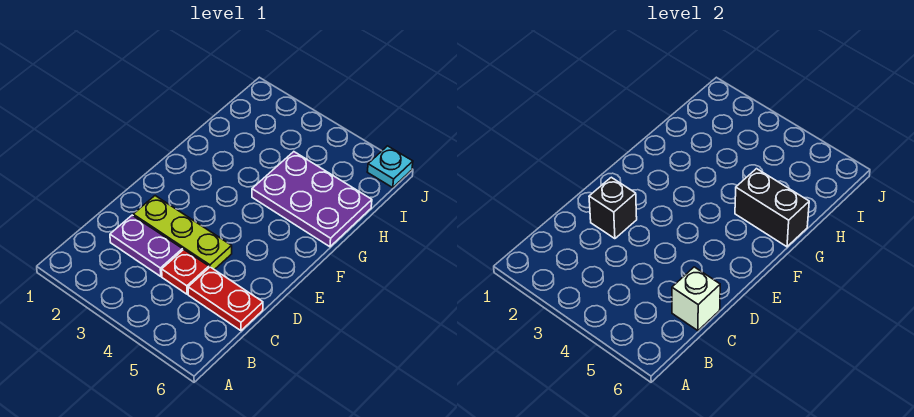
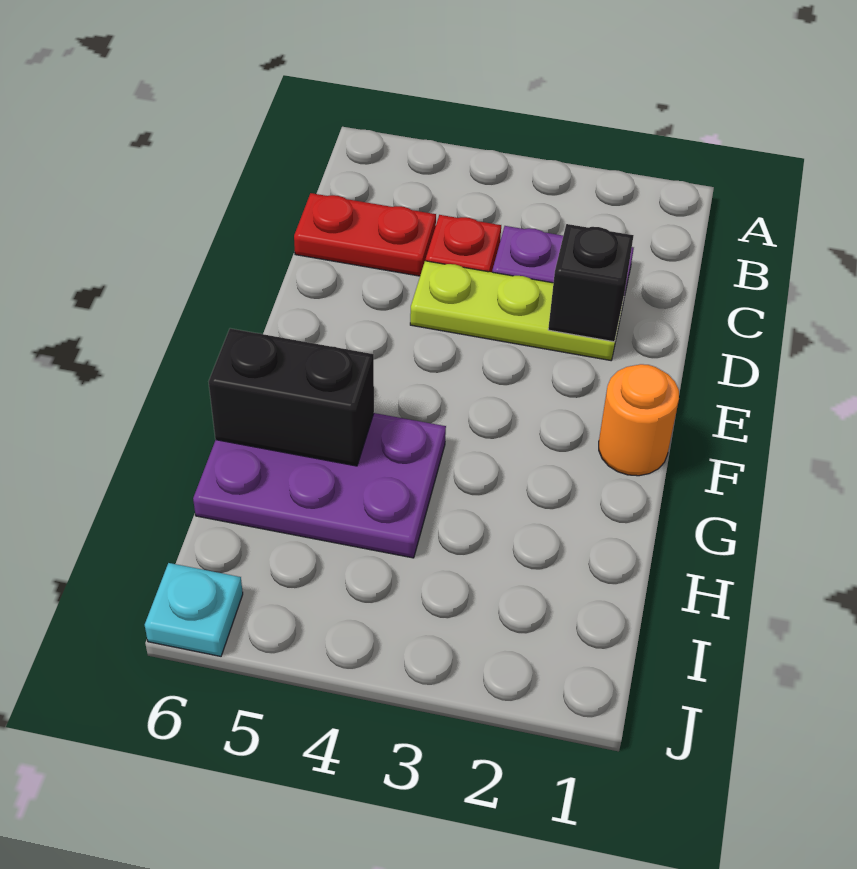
white 1x1 brick [672,267,720,331] -> none
none -> orange 1x1 round brick [599,364,679,476]

